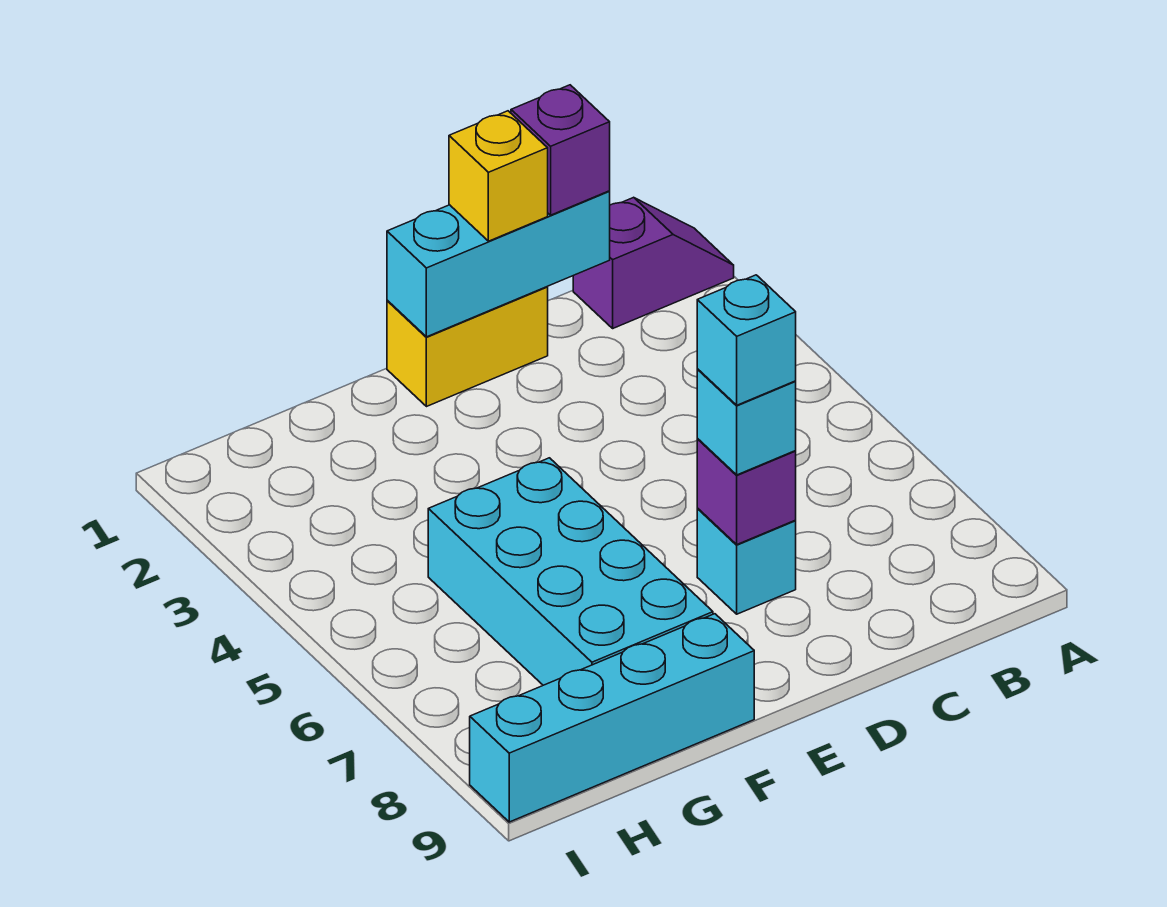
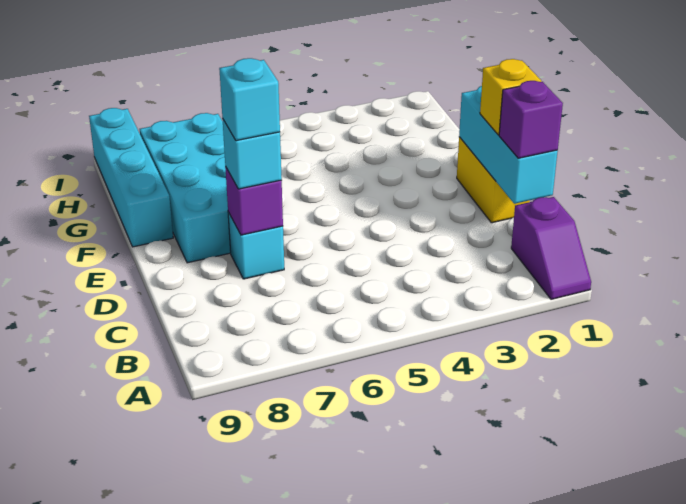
cyan 2x4 brick [428,458,713,685] -> cyan 2x4 brick turned to [140,113,231,263]

